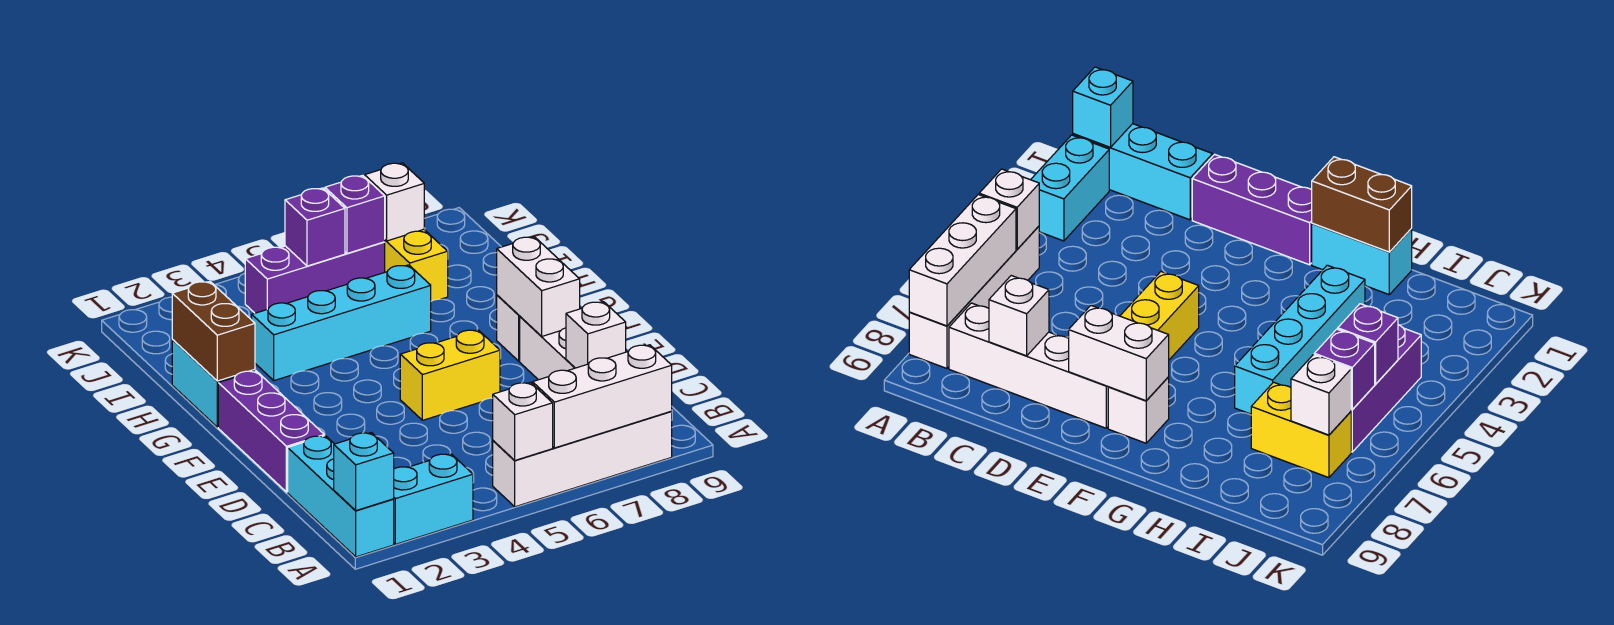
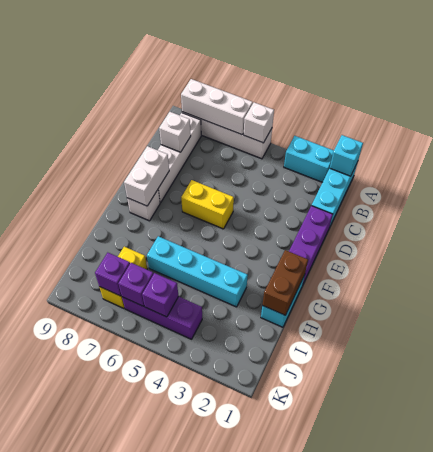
white 1x1 brick [365,163,424,241] -> purple 1x1 brick [95,253,130,296]

